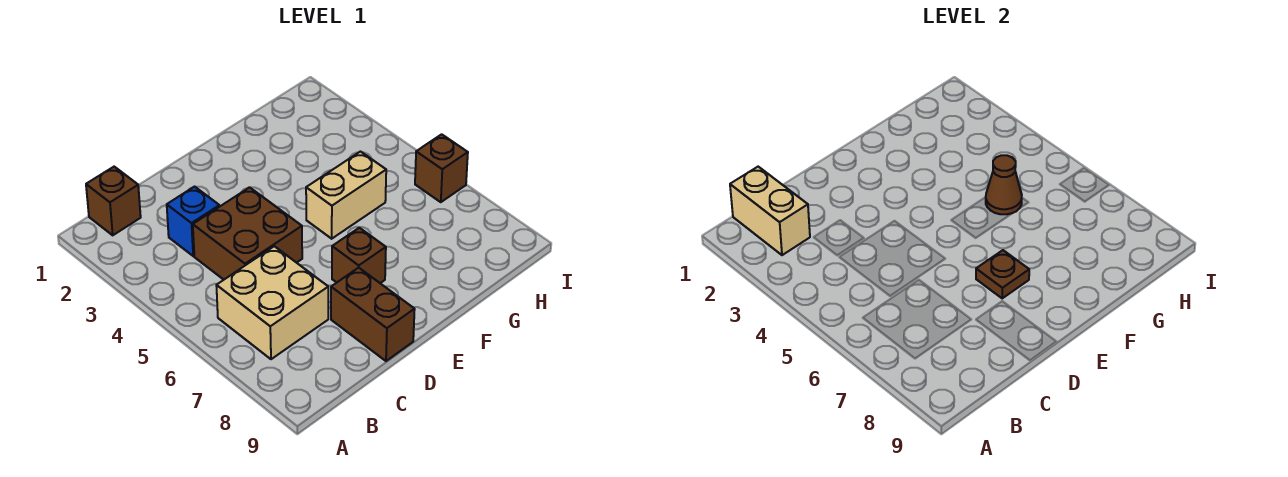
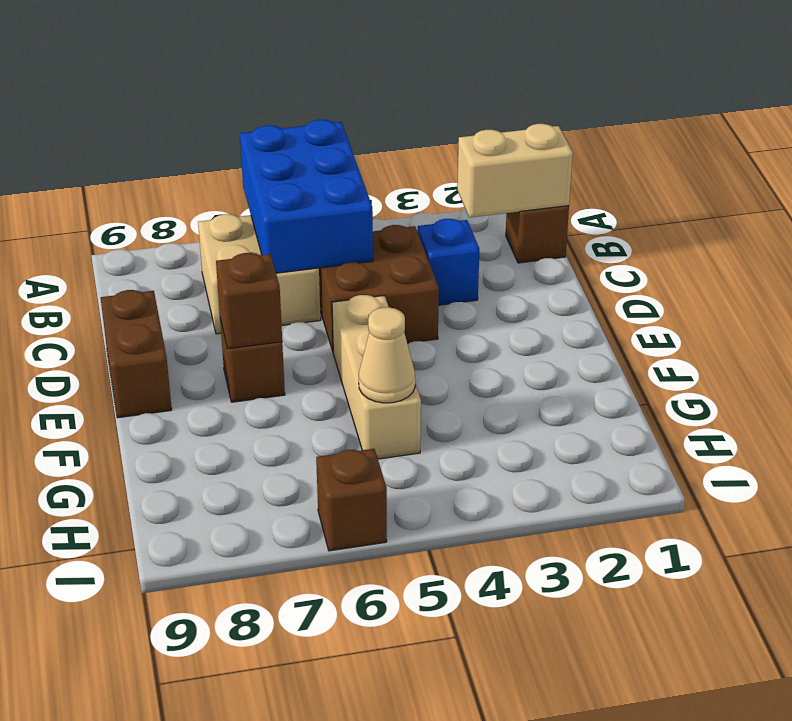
none -> blue 2x3 brick [240,120,373,274]
brown 1x2 brick [331,268,415,361] -> brown 1x2 brick turned to [101,290,172,418]
brown 1x1 plate [976,250,1029,298] -> brown 1x1 brick [216,253,282,349]
tan 1x2 brick [306,152,386,239] -> tan 1x3 brick [332,295,421,459]
brown 1x1 cone [986,155,1022,214] -> tan 1x1 cone [359,307,415,403]

